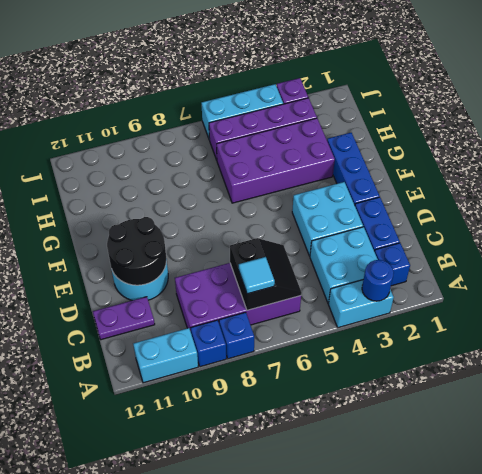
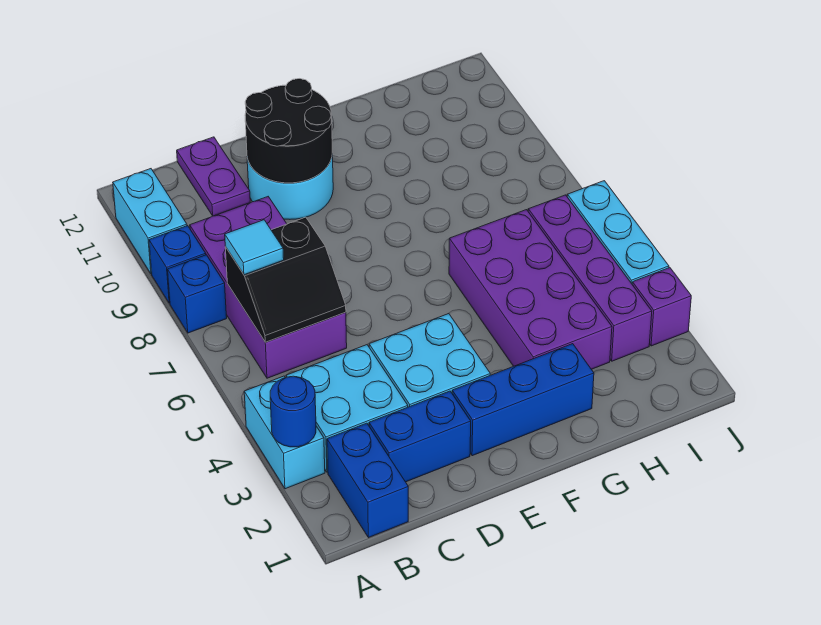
blue 1x1 brick [375,243,410,286] -> blue 1x2 brick [327,423,408,538]

